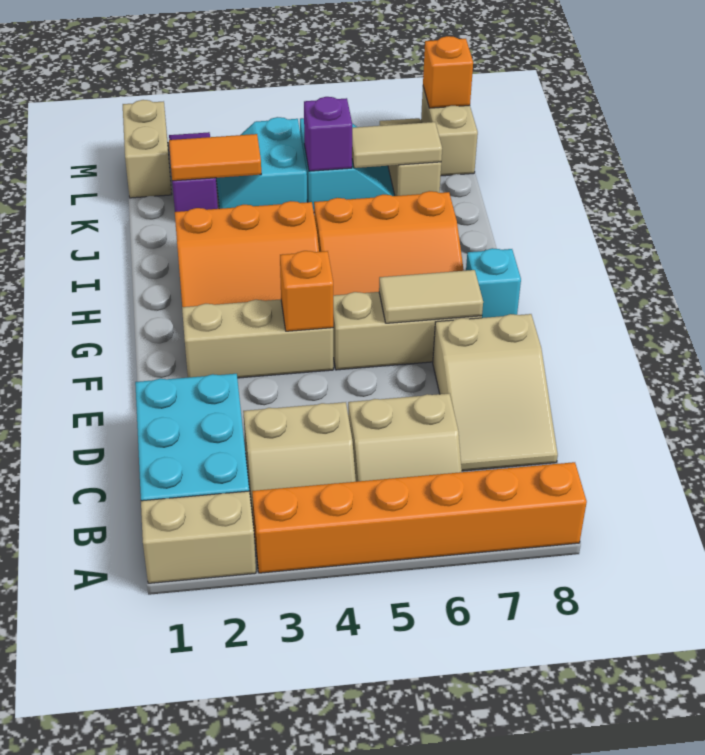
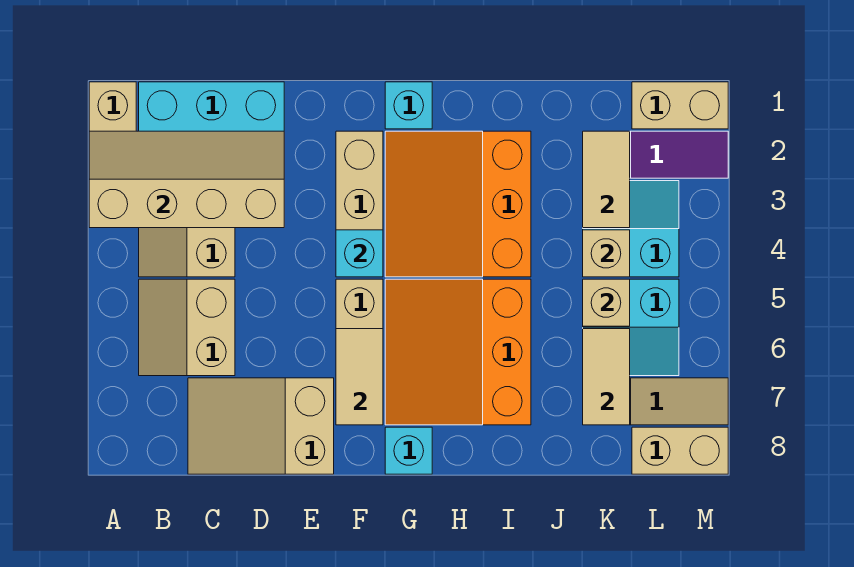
none -> tan 2x4 slope [89,131,284,228]
orange 1x6 brick [252,462,587,573] -> none
orange 1x1 brick [280,251,333,331] -> cyan 1x1 brick [336,230,383,277]
none -> cyan 1x1 brick [385,82,432,129]
orange 1x2 tile [169,134,261,181] -> tan 1x2 tile [583,131,630,228]
none -> tan 1x1 brick [583,230,630,277]
purple 1x1 brick [304,97,352,171] -> tan 1x1 brick [583,279,630,326]
orange 1x1 brick [423,36,473,108] -> none

